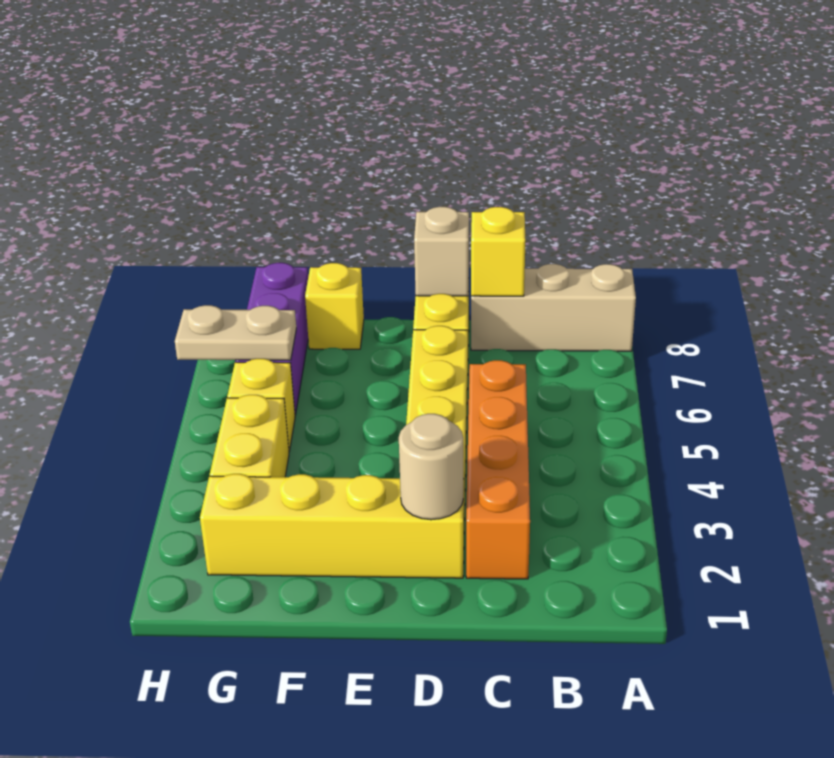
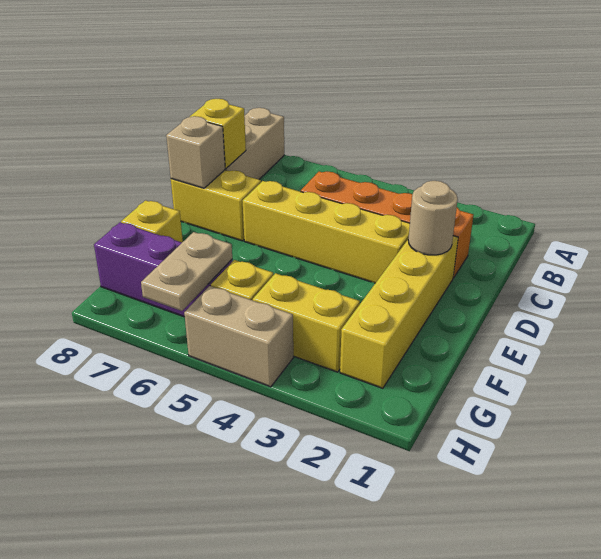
none -> tan 1x2 brick [184,286,293,387]

